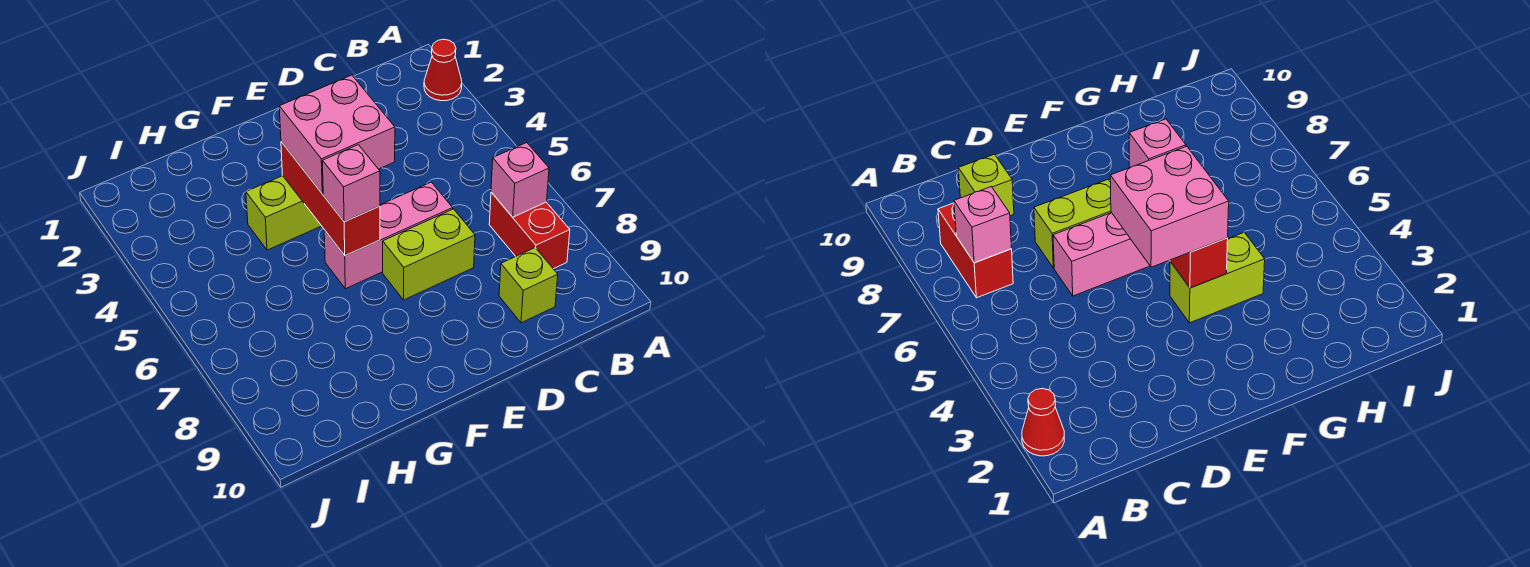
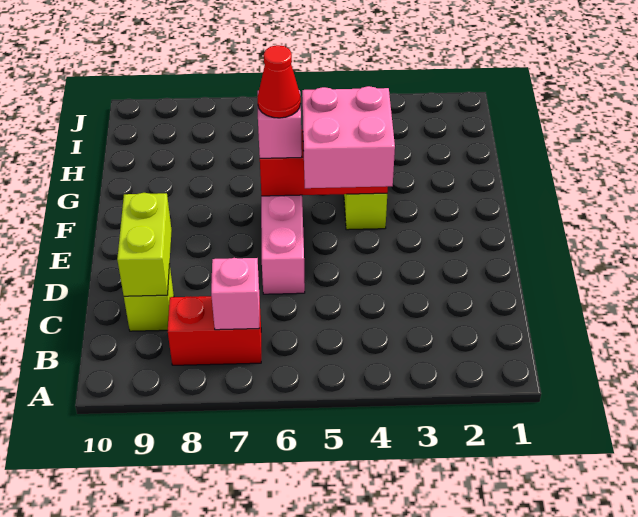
red 1x1 cone [424,39,462,101] -> red 1x1 cone moved to [258,45,301,118]
lime 1x2 brick [383,209,475,300] -> lime 1x2 brick moved to [117,193,172,296]

